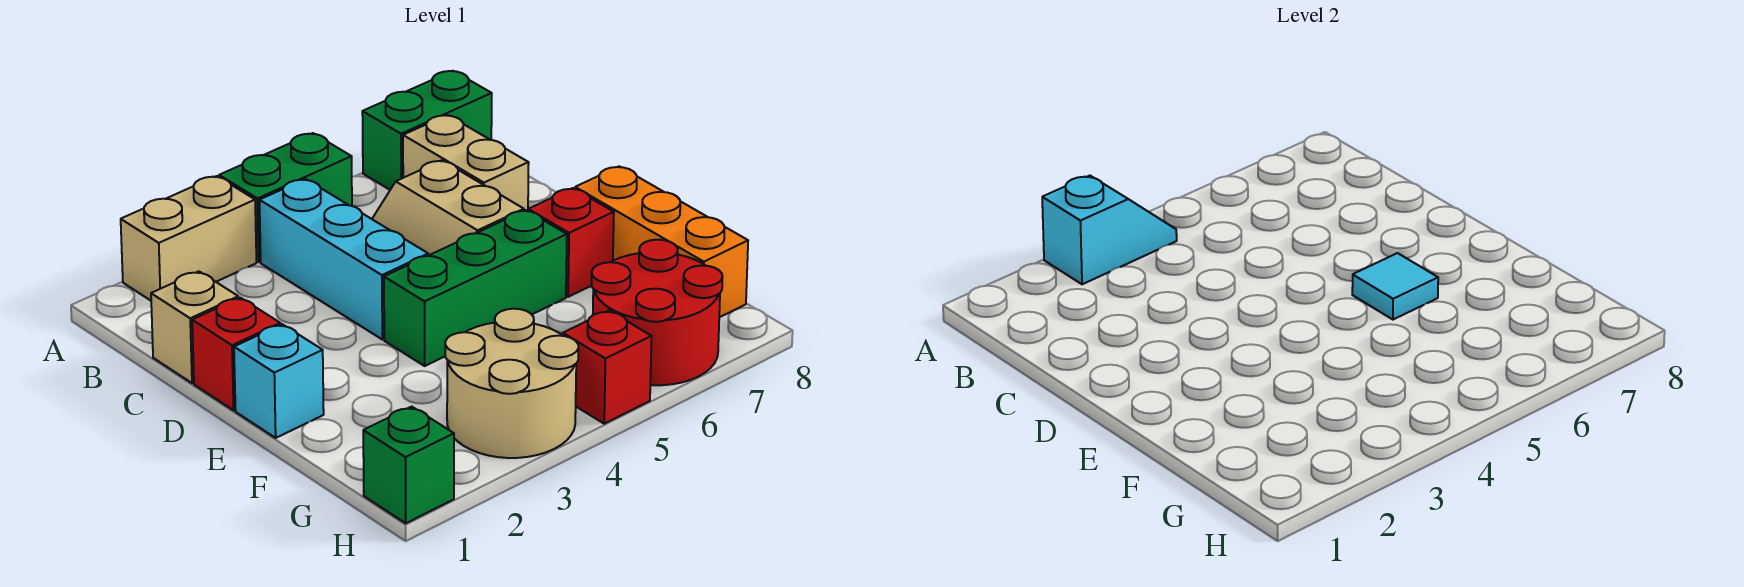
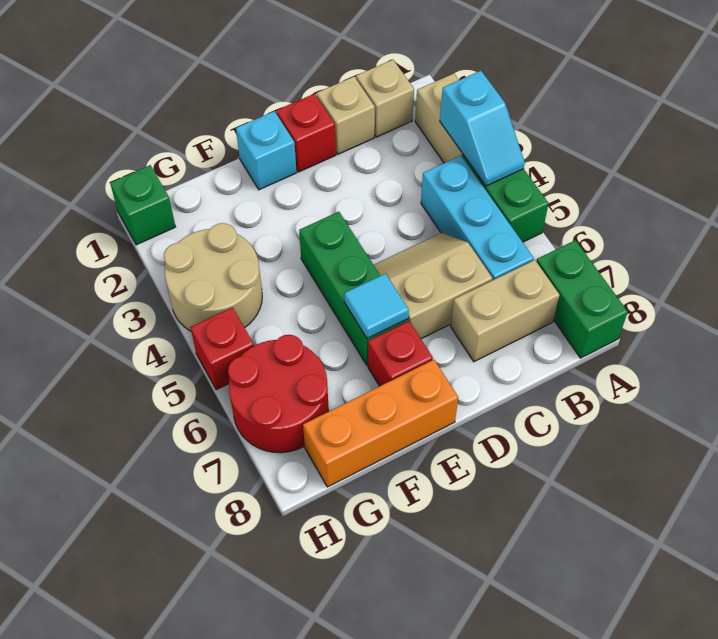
none -> tan 1x1 brick [356,60,414,137]
cyan 1x3 brick [259,179,428,339] -> cyan 1x3 brick turned to [421,156,534,280]

